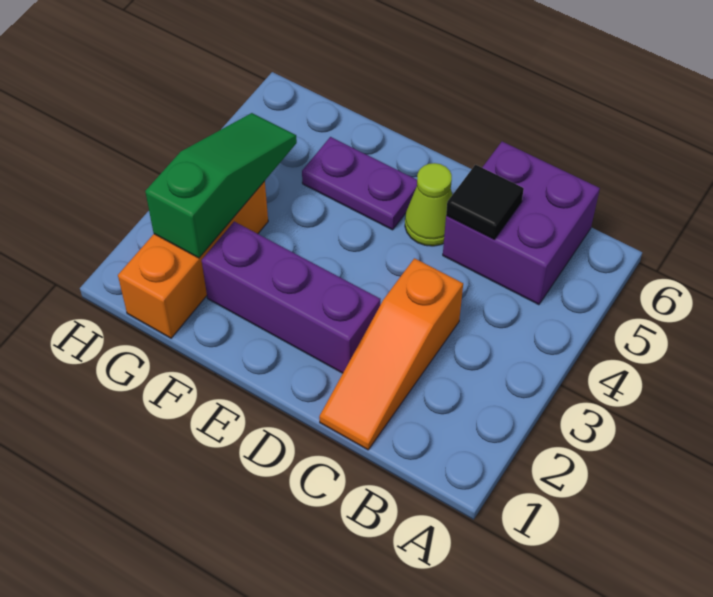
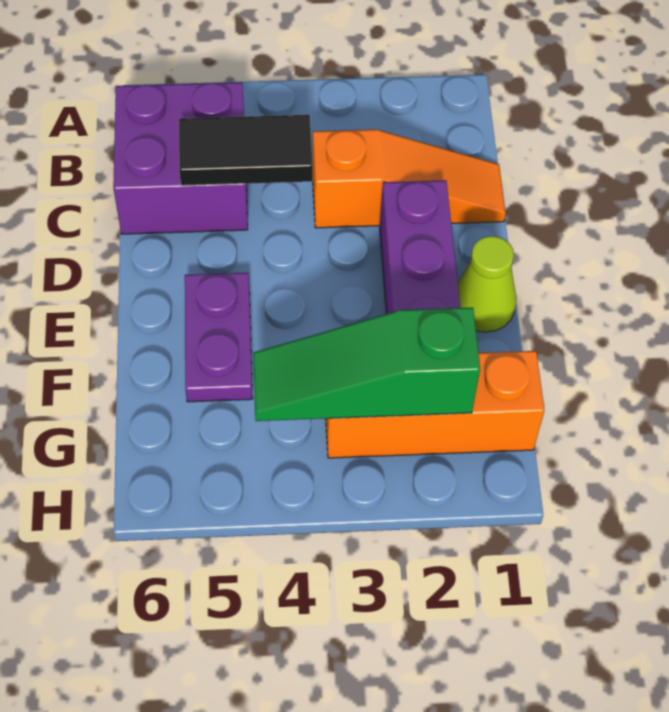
black 1x1 tile [446,165,524,239] -> black 1x2 tile [179,115,313,186]
lime 1x1 cone [405,163,452,246] -> lime 1x1 cone moved to [458,236,516,332]

